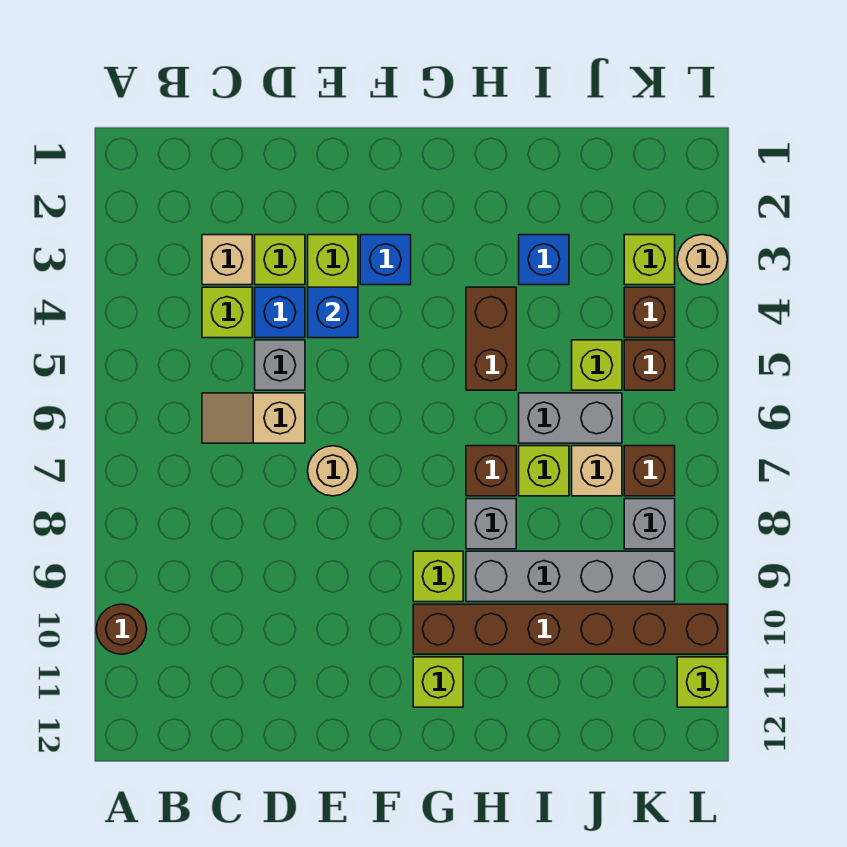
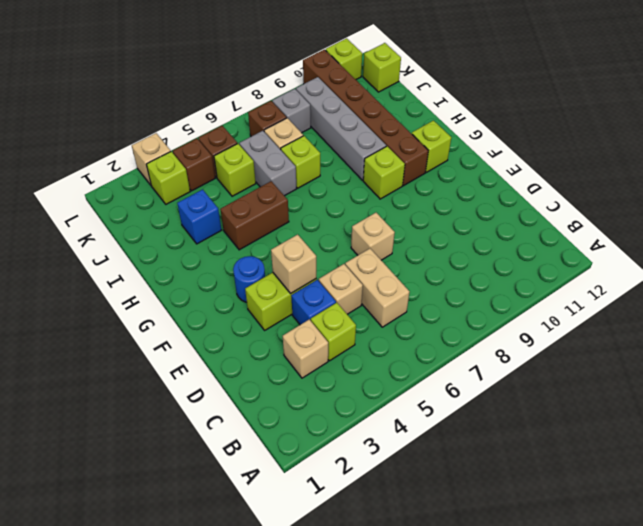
brown 1x1 round brick [96,604,147,654] -> none
tan 1x2 slope [202,393,305,443] -> tan 1x2 brick [345,248,409,327]
lime 1x1 brick [255,235,305,285] -> lime 1x1 brick moved to [363,43,401,92]
grey 1x1 brick [255,340,305,390] -> tan 1x1 brick [319,264,363,314]
blue 1x1 brick [308,287,358,338] -> tan 1x1 brick [271,234,316,294]
tan 1x1 round brick [308,446,358,496] -> tan 1x1 brick [351,213,395,260]
blue 1x1 brick [360,235,411,285] -> blue 1x1 round brick [233,256,265,302]
brown 1x1 brick [466,446,516,496] -> none
grey 1x1 brick [466,499,516,549] -> none
tan 1x1 round brick [677,235,727,285] -> tan 1x1 brick [132,133,171,185]

